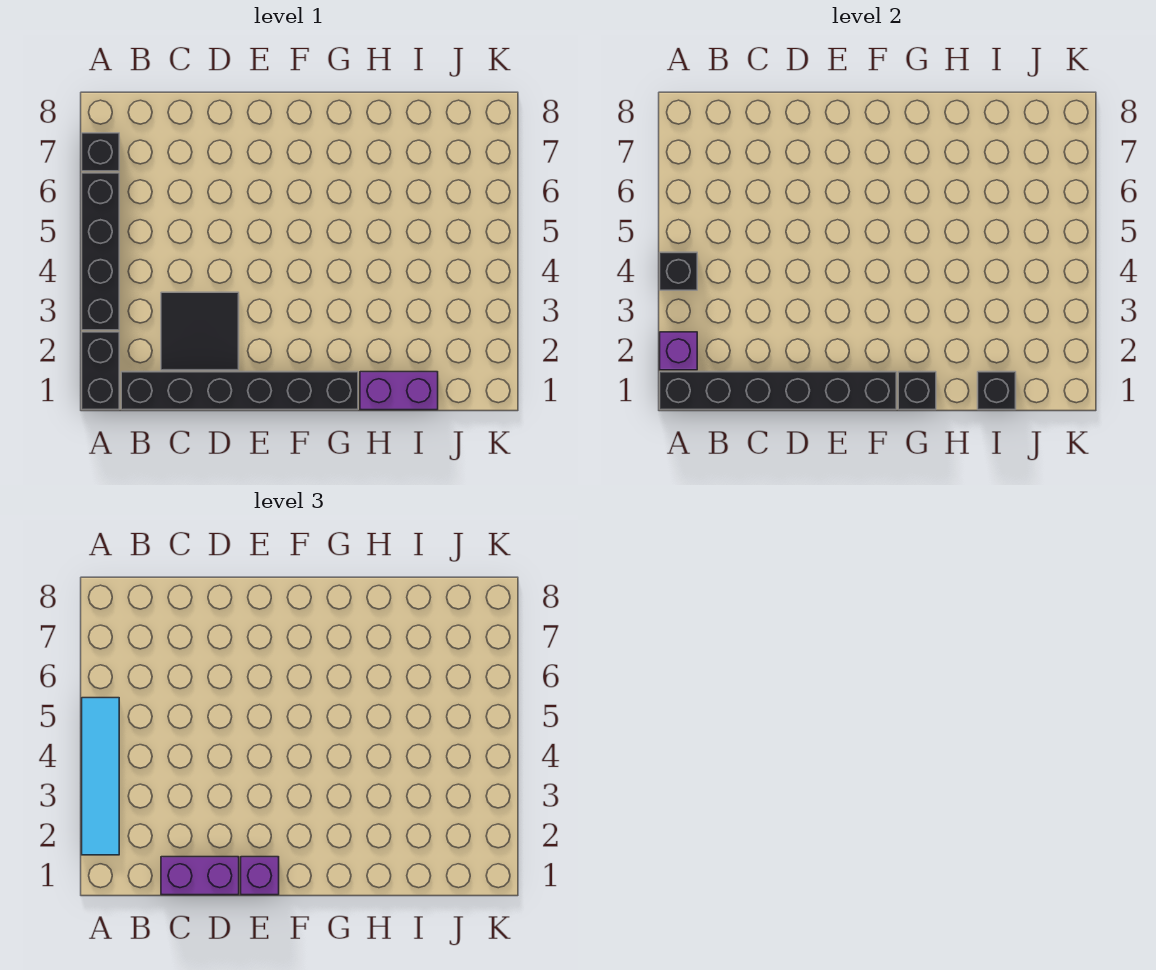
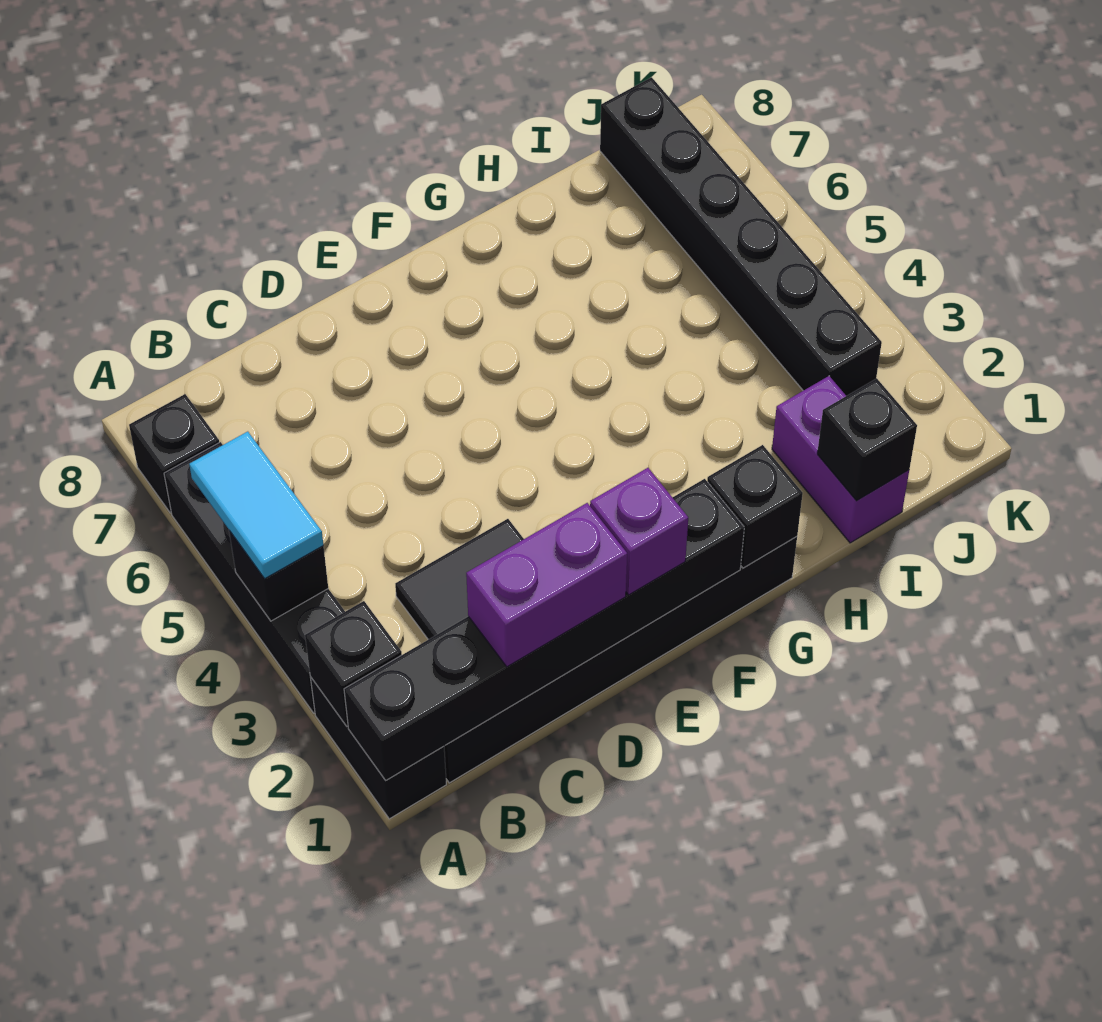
purple 1x1 brick [660,332,697,370] -> black 1x1 brick [305,601,402,726]
cyan 1x4 tile [82,698,119,855] -> cyan 1x2 tile [189,432,323,579]
purple 1x2 brick [360,372,438,410] -> purple 1x2 brick turned to [772,376,909,543]
none -> black 1x6 brick [600,77,882,396]

